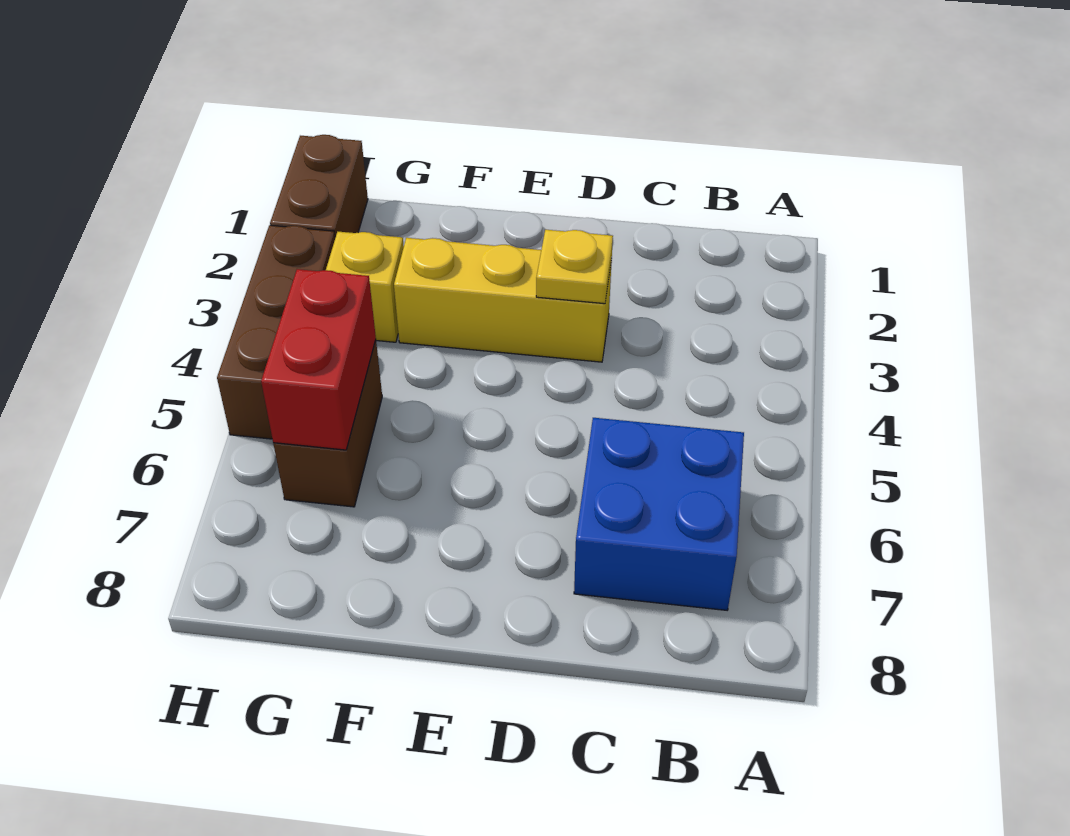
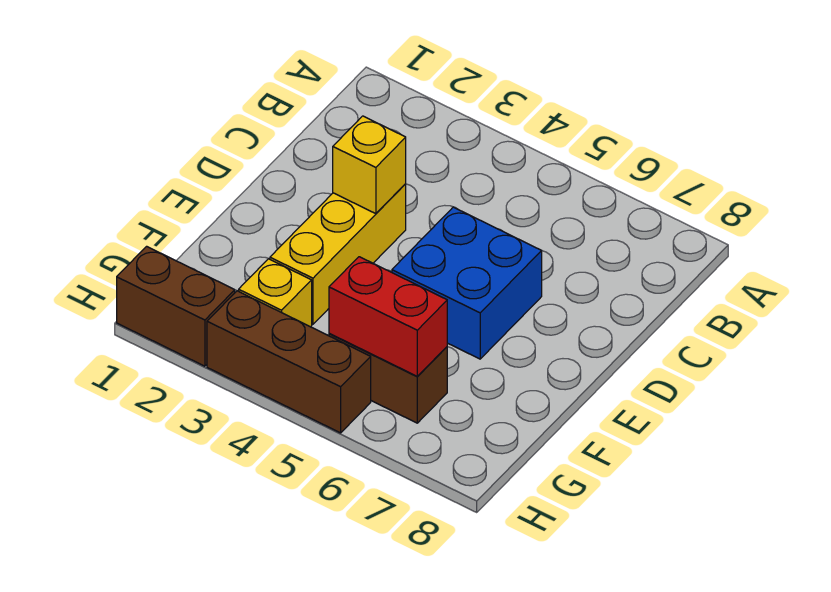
blue 2x2 brick [574,418,744,610] -> blue 2x2 brick moved to [392,207,542,359]
yellow 1x1 plate [536,230,613,304] -> yellow 1x1 brick [333,116,406,214]

